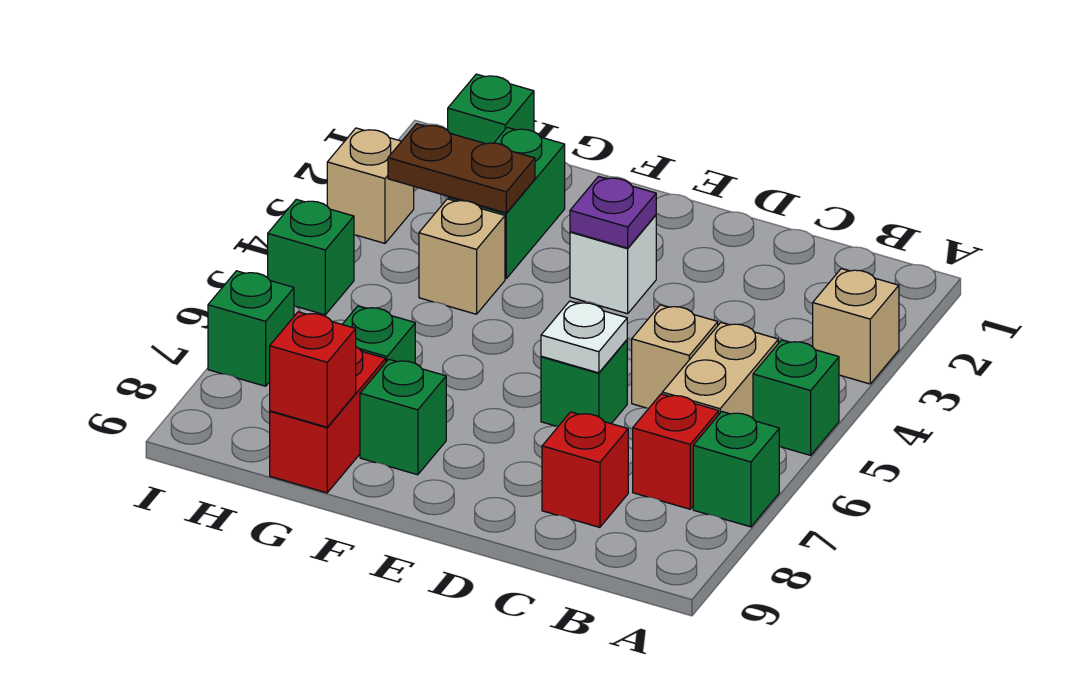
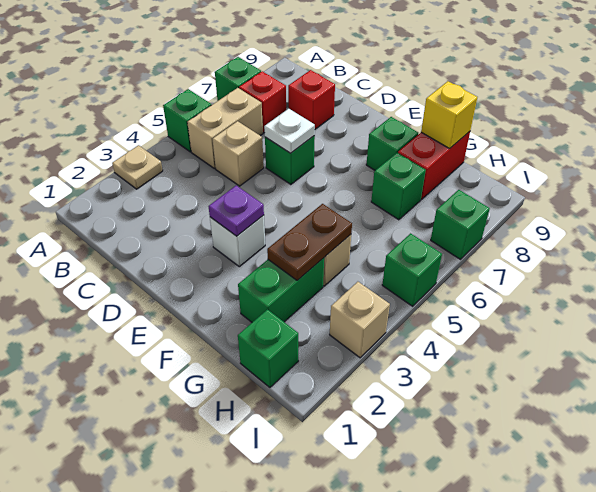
tan 1x1 brick [813,269,899,384] -> tan 1x1 plate [112,145,163,189]
brown 1x2 plate [388,124,535,213] -> brown 1x2 plate turned to [267,204,352,280]
red 1x1 brick [270,312,356,427] -> yellow 1x1 brick [421,81,477,148]

